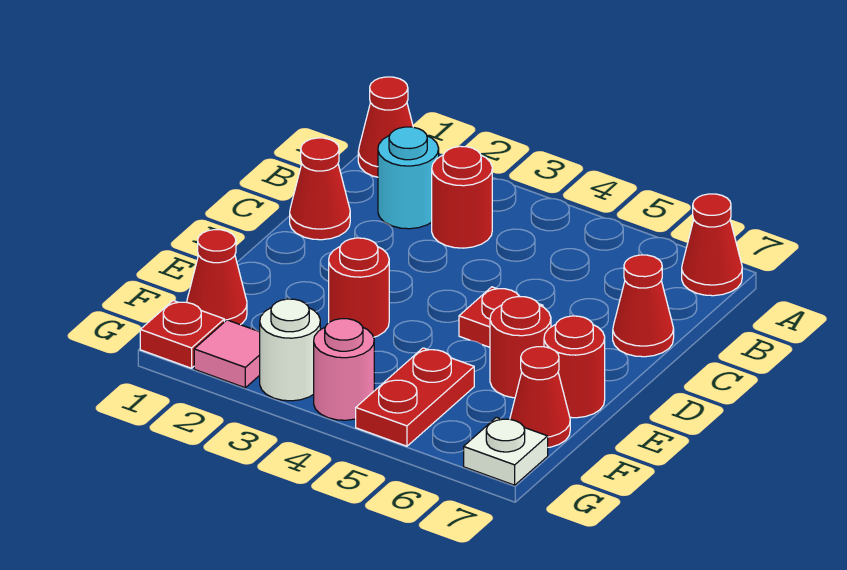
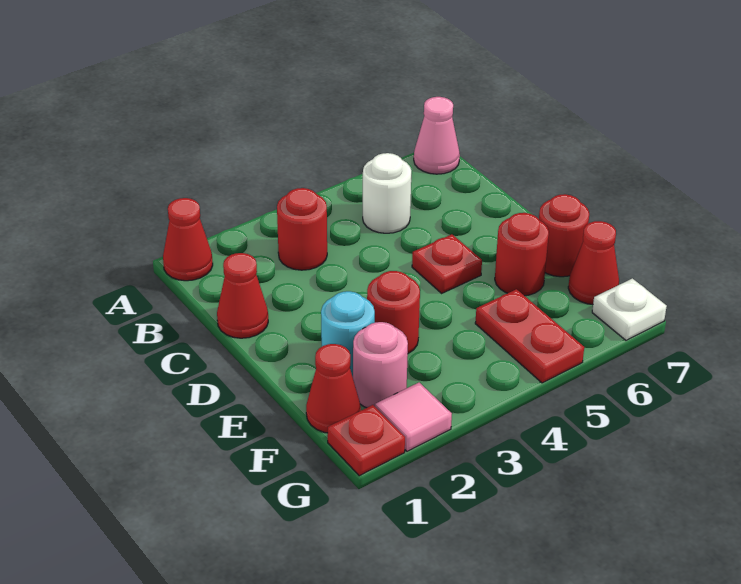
red 1x1 cone [682,194,742,296] -> pink 1x1 cone [414,97,460,174]
cyan 1x1 round brick [378,127,439,229] -> cyan 1x1 round brick moved to [321,291,375,377]
red 1x1 cone [613,255,674,357] -> none
white 1x1 round brick [260,299,320,401] -> white 1x1 round brick moved to [363,153,411,233]
pink 1x1 round brick [314,319,374,420] -> pink 1x1 round brick moved to [353,322,408,408]

